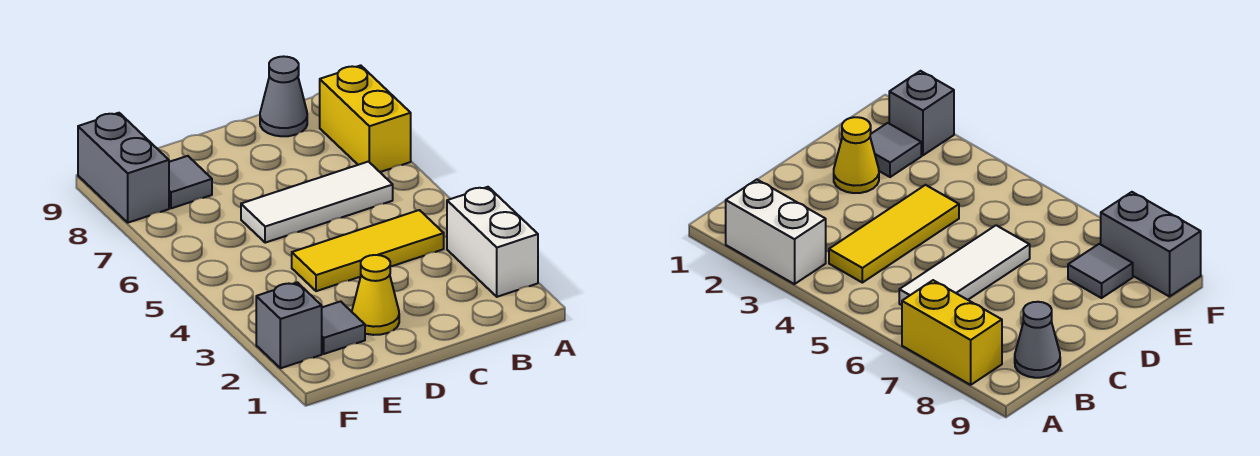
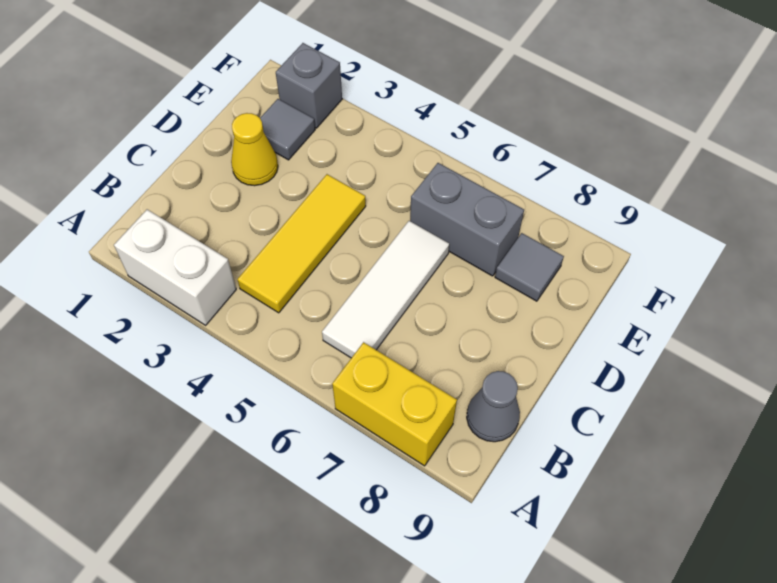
grey 1x2 brick [78,113,169,223] -> grey 1x2 brick moved to [410,163,524,276]

